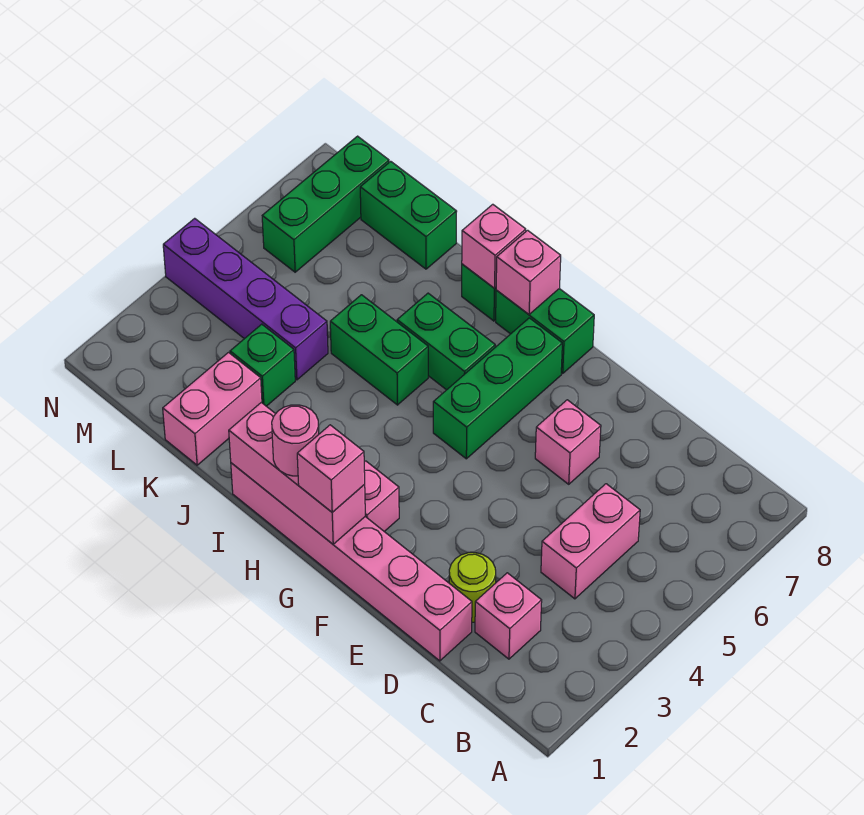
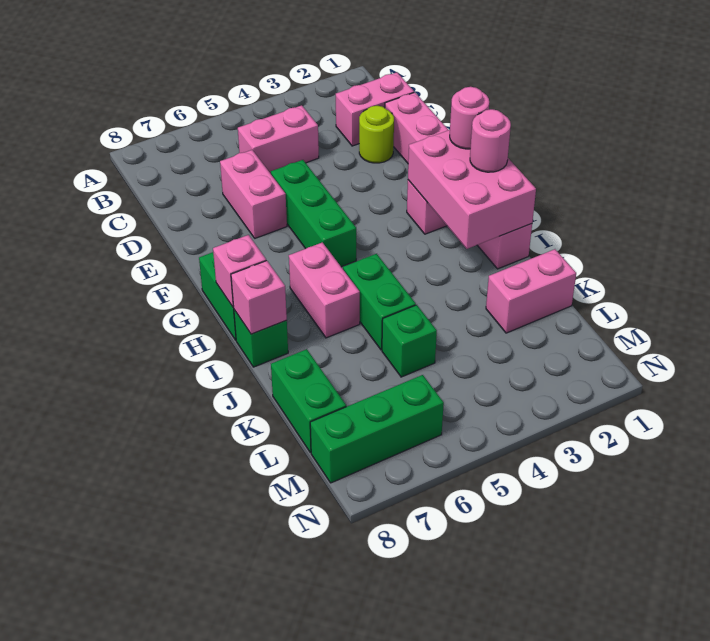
pink 1x1 brick [475,573,542,659] -> pink 1x2 brick [336,72,414,146]
pink 1x1 brick [535,400,601,484] -> pink 1x2 brick [220,150,287,238]
pink 1x3 brick [229,402,365,544] -> pink 2x3 brick [408,130,536,249]
pink 1x1 brick [297,425,365,512] -> pink 1x1 round brick [450,87,489,149]
green 1x3 brick [433,318,562,459] -> green 1x3 brick turned to [271,160,356,267]
green 1x2 brick [397,293,495,390] -> pink 1x2 brick [289,242,360,338]
green 1x1 brick [230,324,295,406] -> green 1x1 brick moved to [382,305,437,377]
purple 1x4 brick [163,218,328,380] -> none

